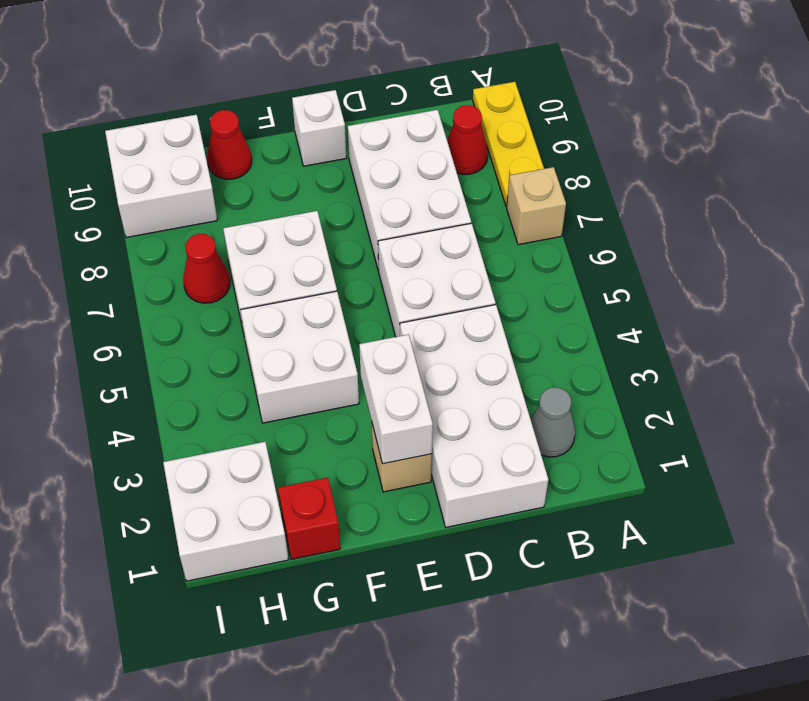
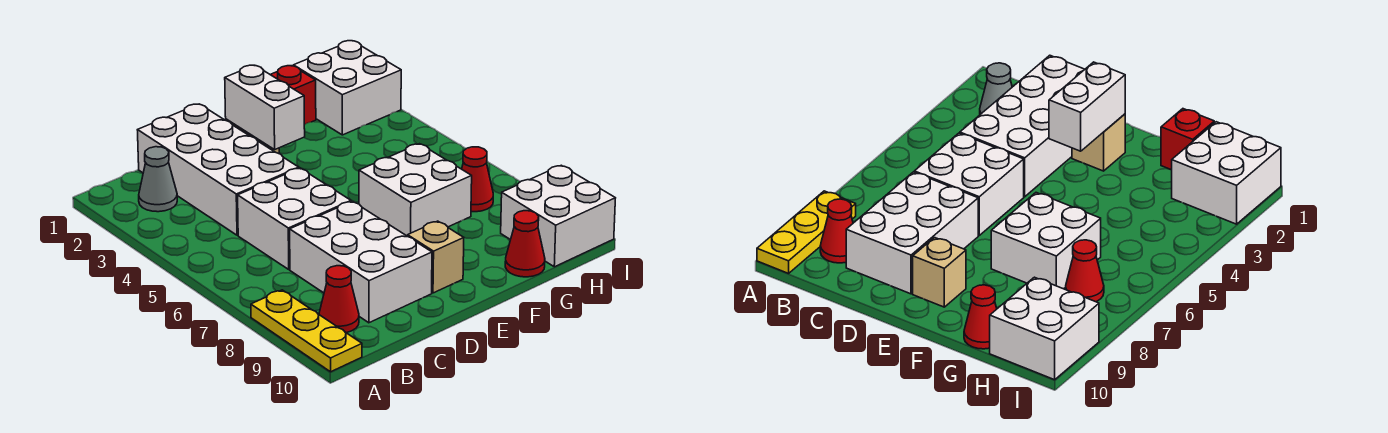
tan 1x1 brick [507,167,566,245] -> tan 1x1 brick moved to [408,221,464,293]
white 1x1 brick [292,90,347,166] -> none
white 2x2 brick [240,291,359,423] -> none

